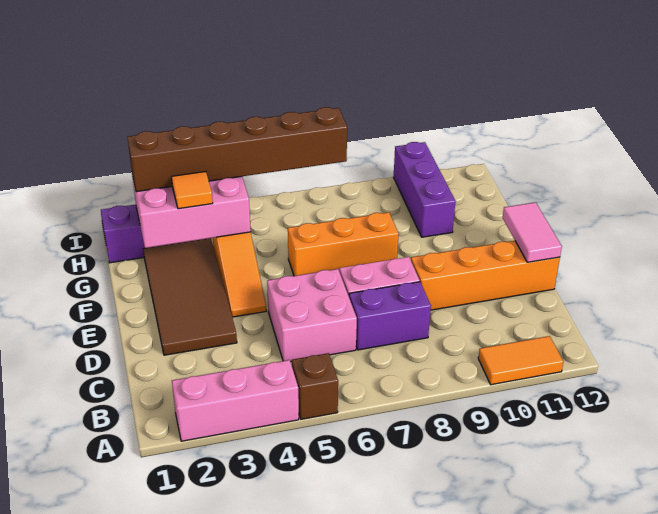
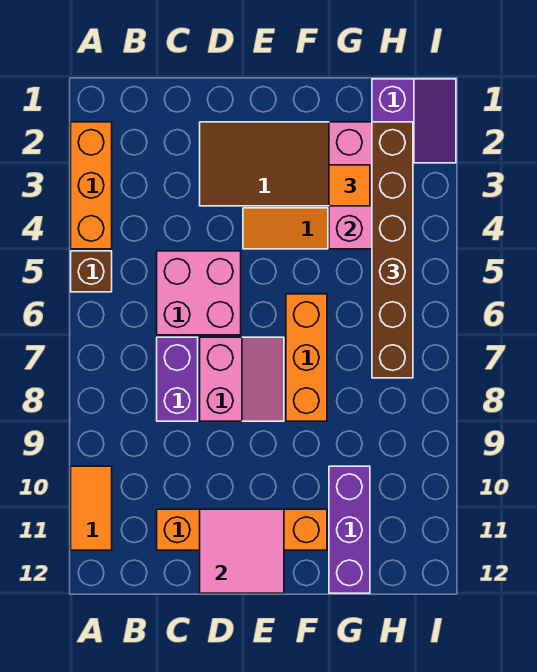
pink 1x3 brick [172,360,299,441] -> orange 1x3 brick [71,122,112,249]
orange 1x4 brick [411,241,560,310] -> orange 1x4 brick turned to [157,509,327,550]
pink 1x2 tile [503,202,562,262] -> pink 2x2 tile [200,509,284,593]
purple 1x3 brick [394,142,456,237] -> purple 1x3 brick turned to [329,466,370,593]

